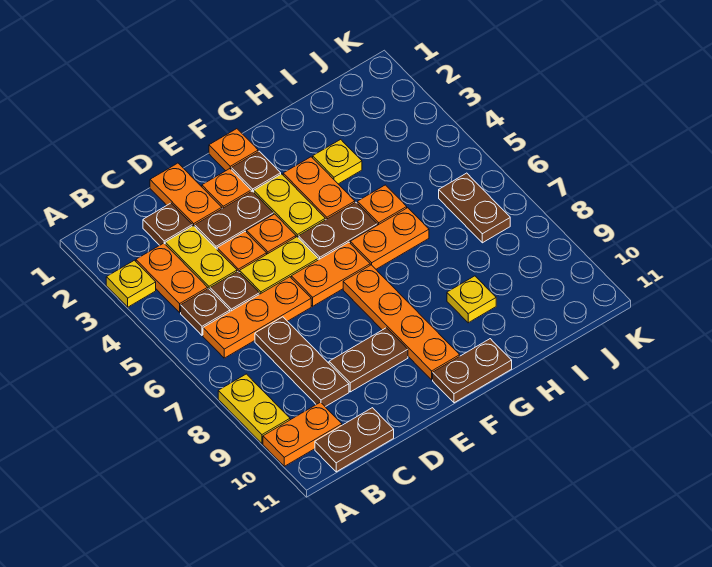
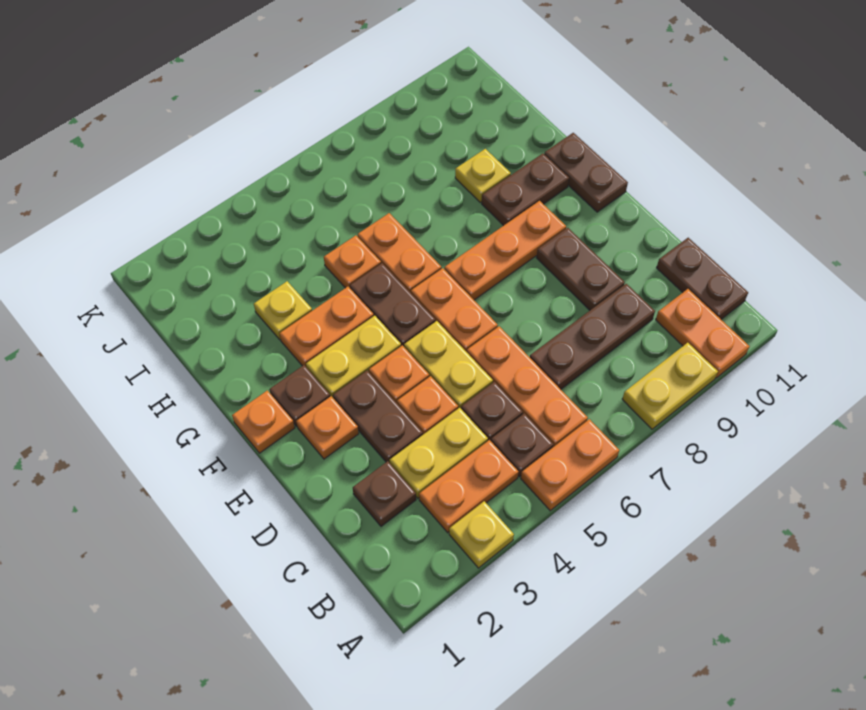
orange 1x2 plate [150,163,222,227] -> orange 1x2 plate moved to [521,419,619,511]
orange 1x4 plate [343,265,460,380] -> orange 1x3 plate [444,201,566,300]
brown 1x2 plate [439,173,510,243] -> brown 1x2 plate moved to [482,154,569,226]

